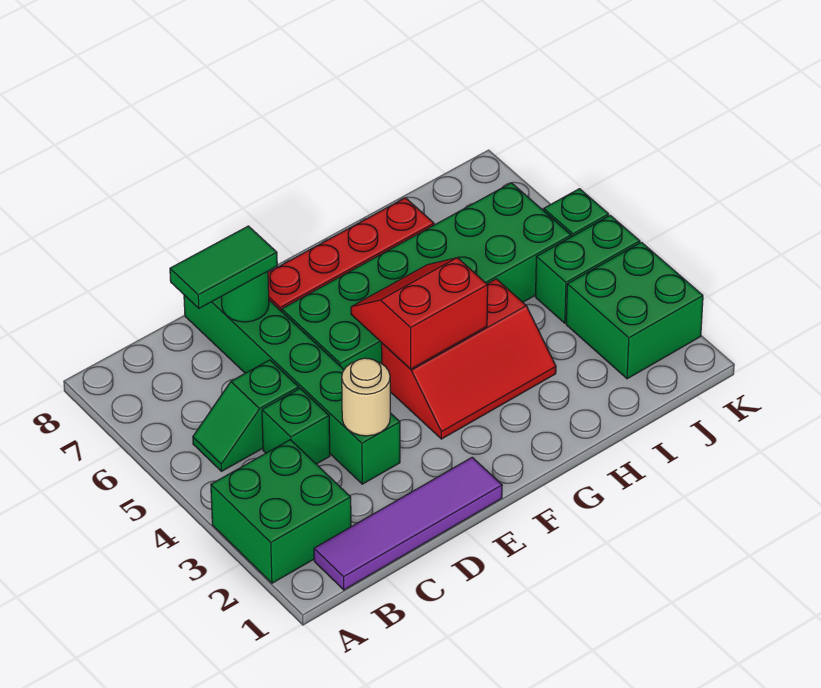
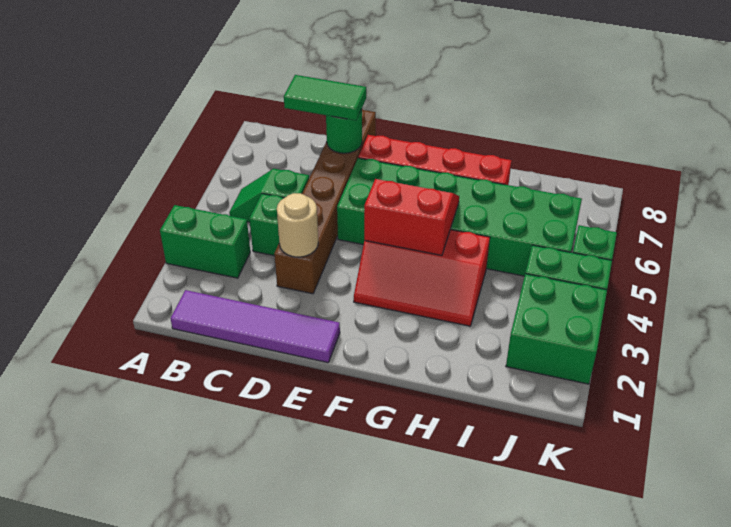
green 2x2 brick [211,440,351,583] -> green 1x2 brick [160,205,250,278]
green 1x6 brick [184,295,400,484] -> brown 1x6 brick [274,109,376,294]

